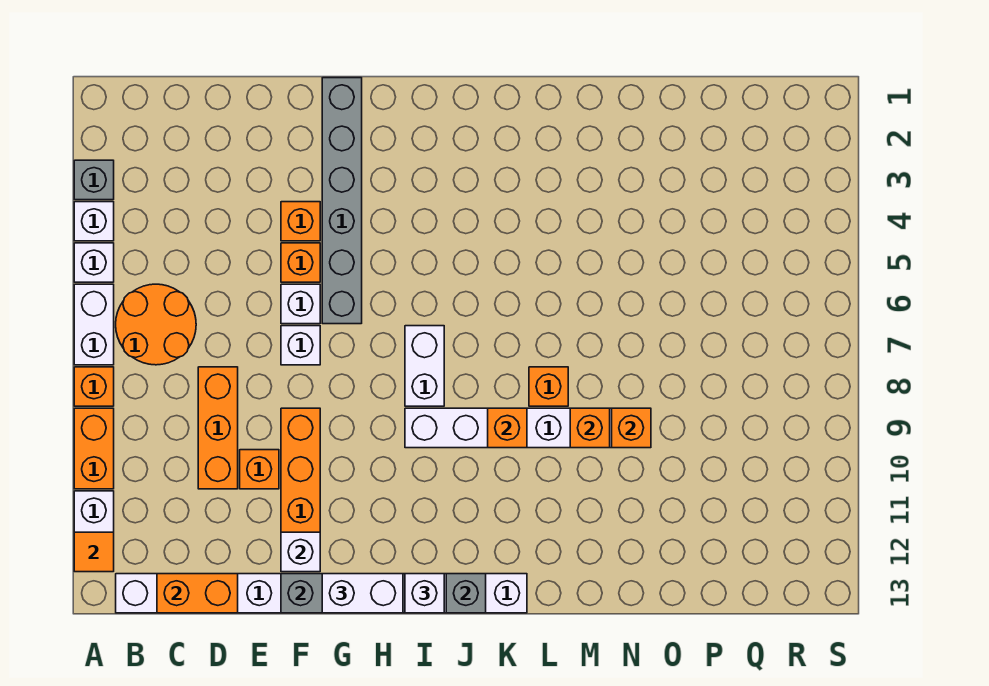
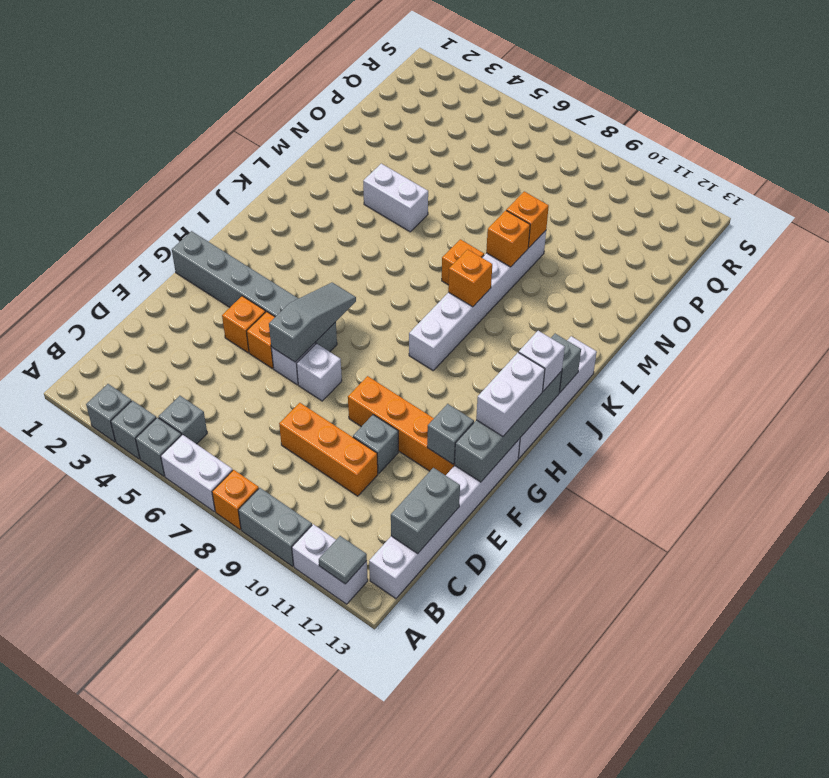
white 1x1 brick [74,202,114,241] -> grey 1x1 brick [111,401,156,459]
white 1x1 brick [74,243,114,282] -> grey 1x1 brick [136,417,181,476]
orange 1x2 brick [74,408,114,489] -> grey 1x2 brick [238,488,312,566]
orange 1x1 tile [74,532,114,572] -> grey 1x1 tile [319,536,367,584]
none -> grey 1x1 brick [159,396,207,444]
orange 2x2 round brick [116,284,196,365] -> none
orange 1x2 brick [157,574,238,613] -> grey 1x2 brick [391,468,460,554]
orange 1x1 brick [240,450,279,489] -> grey 1x1 brick [353,415,398,473]
none -> grey 1x3 slope [269,283,356,362]
white 1x1 brick [281,532,320,572] -> grey 1x1 brick [427,404,474,464]
white 1x2 brick [405,326,444,406] -> white 1x2 brick moved to [363,164,428,232]

